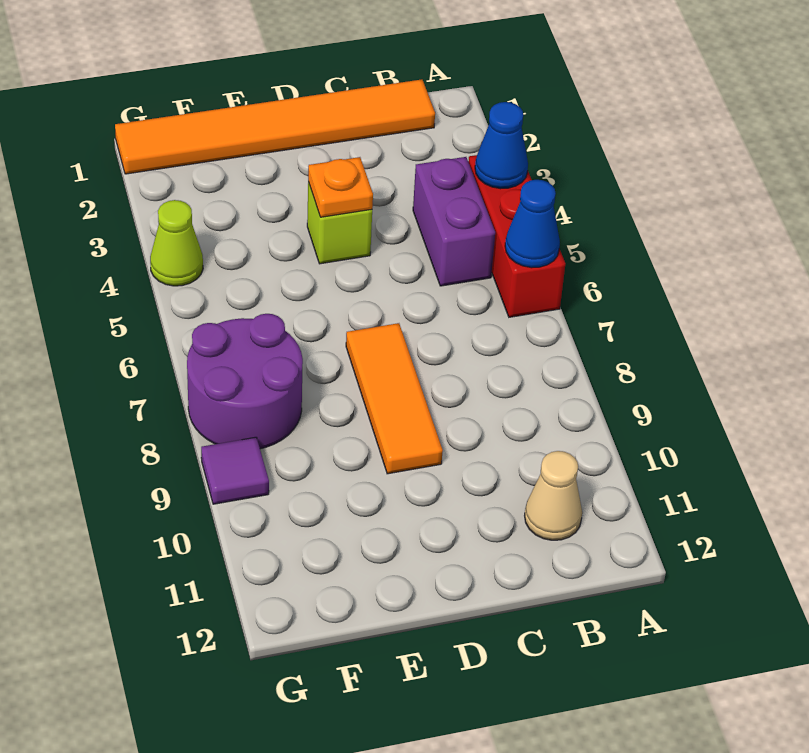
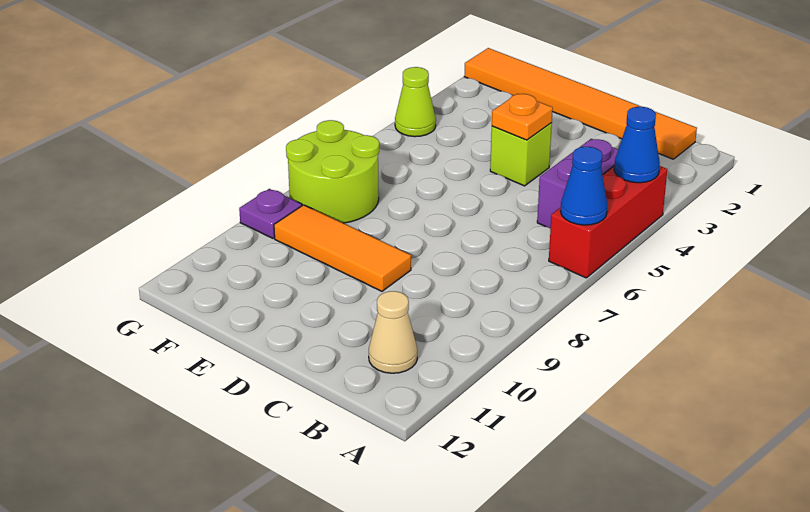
orange 1x3 tile [346,323,443,474] -> orange 1x3 tile turned to [274,205,411,291]
purple 2x2 round brick [187,314,303,449] -> lime 2x2 round brick [286,120,379,223]
purple 1x1 tile [201,437,269,504] -> purple 1x1 plate [239,189,302,238]

